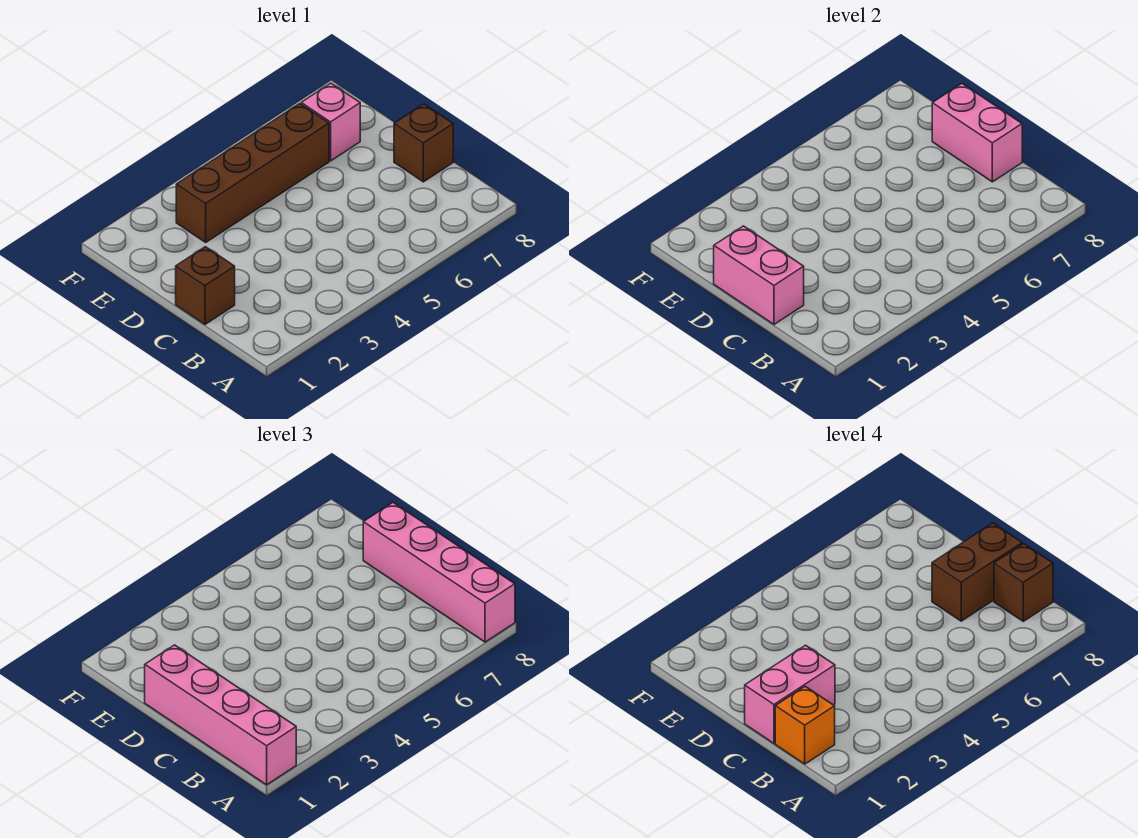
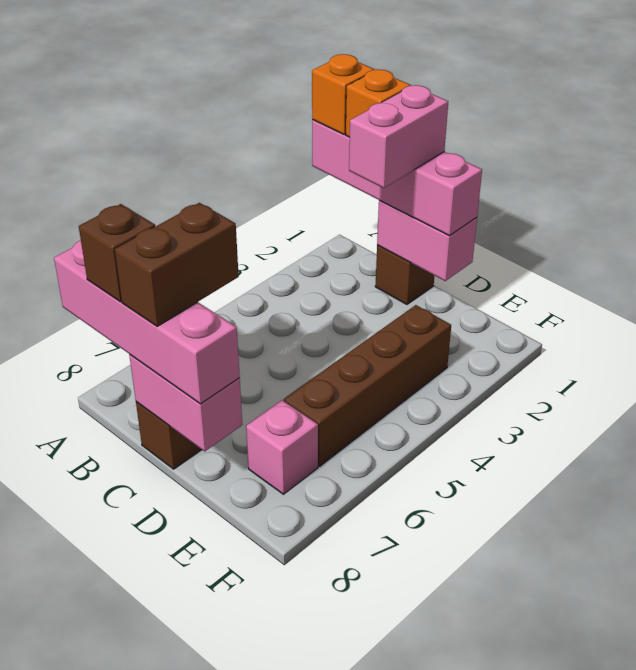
none -> orange 1x1 brick [312,54,375,135]

